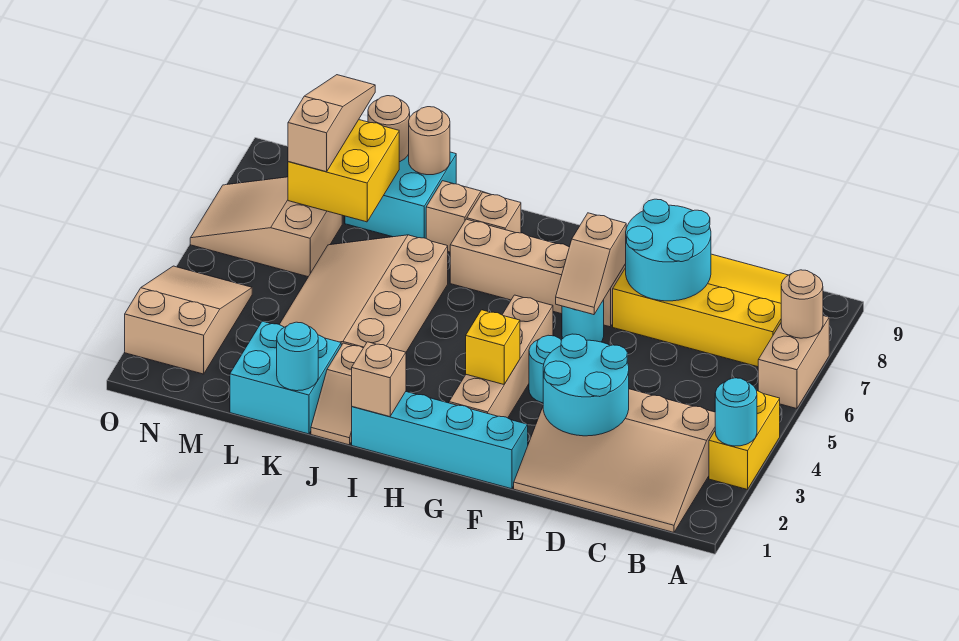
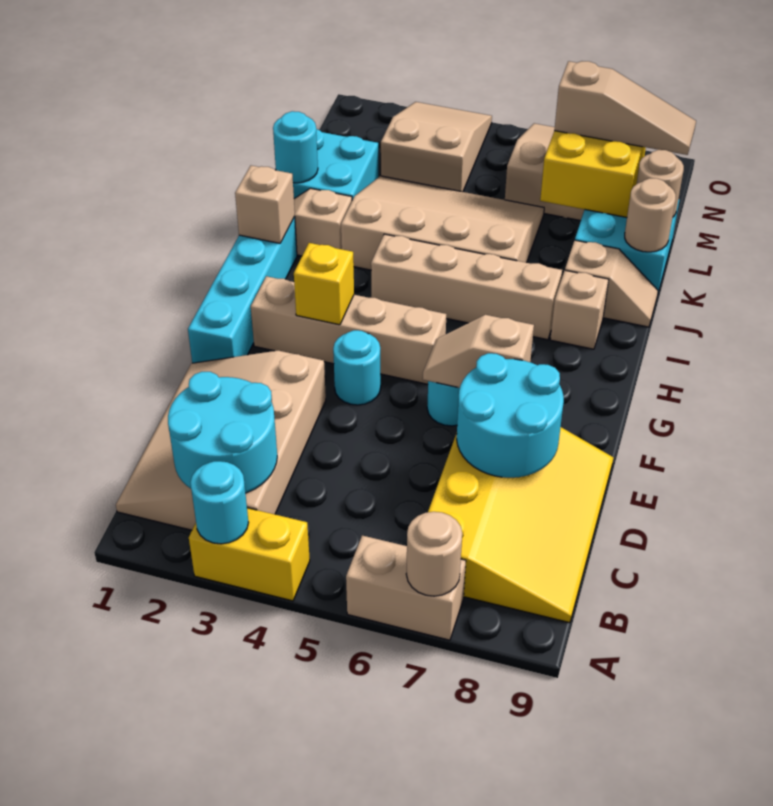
cyan 2x2 round brick [543,334,629,436] -> cyan 2x2 round brick moved to [168,372,277,493]
tan 1x4 brick [450,219,626,327] -> tan 1x4 brick turned to [371,234,562,340]
tan 2x3 slope [125,266,252,374] -> tan 2x3 slope turned to [381,102,492,192]

